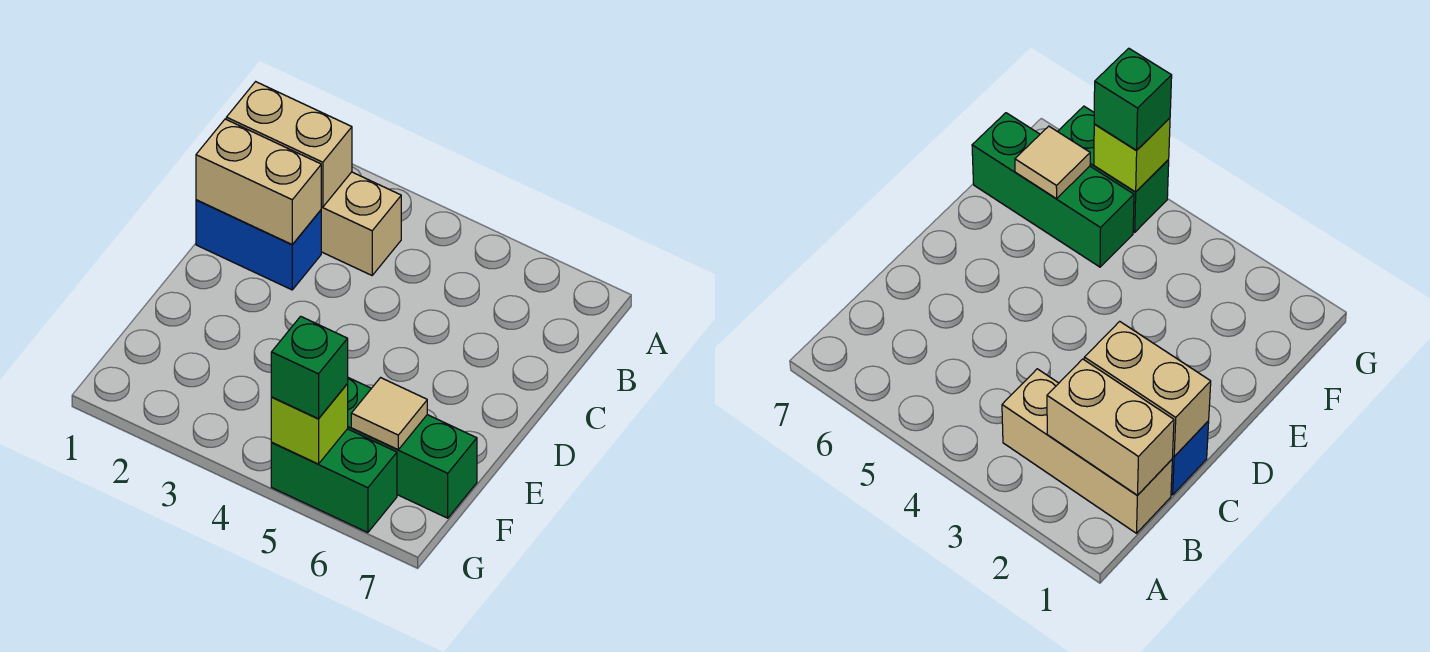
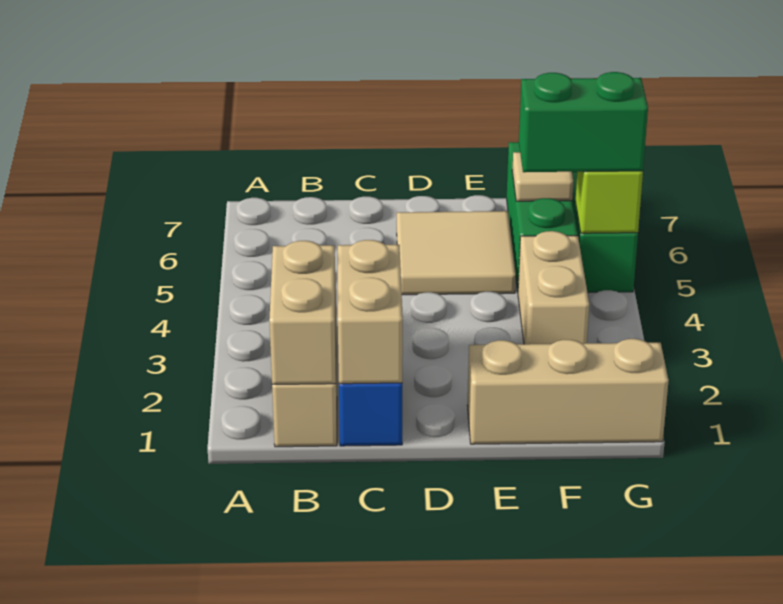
none -> tan 2x2 tile [397,211,516,295]
none -> tan 1x3 brick [467,339,669,444]
none -> tan 1x2 brick [518,231,589,344]
green 1x1 brick [271,316,348,419] -> green 1x2 brick [519,72,648,172]

